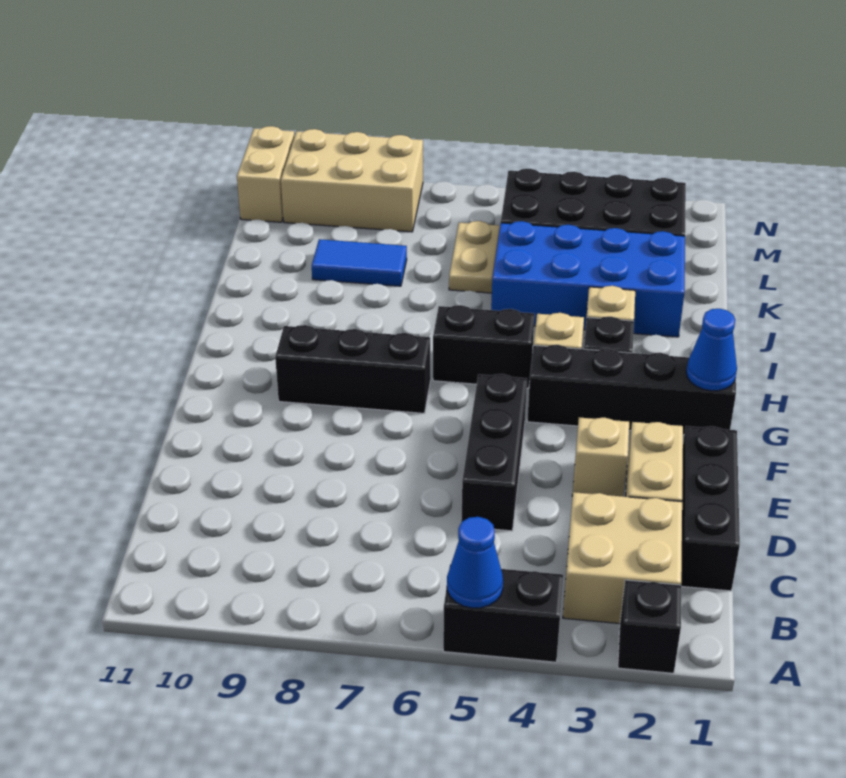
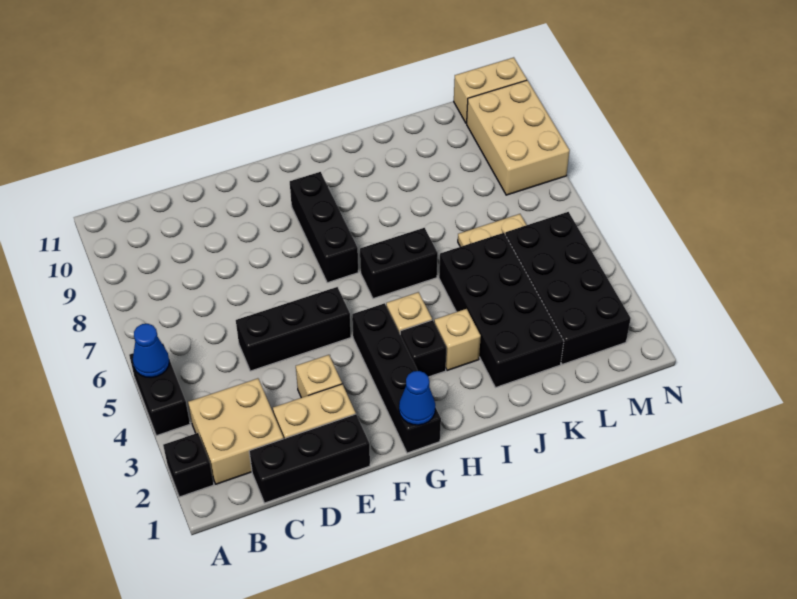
black 1x2 brick [433,305,535,388] -> black 1x2 brick turned to [360,228,438,299]
blue 2x4 brick [491,221,685,337] -> black 2x4 brick [439,233,564,388]
blue 1x2 tile [312,239,407,286] -> none

